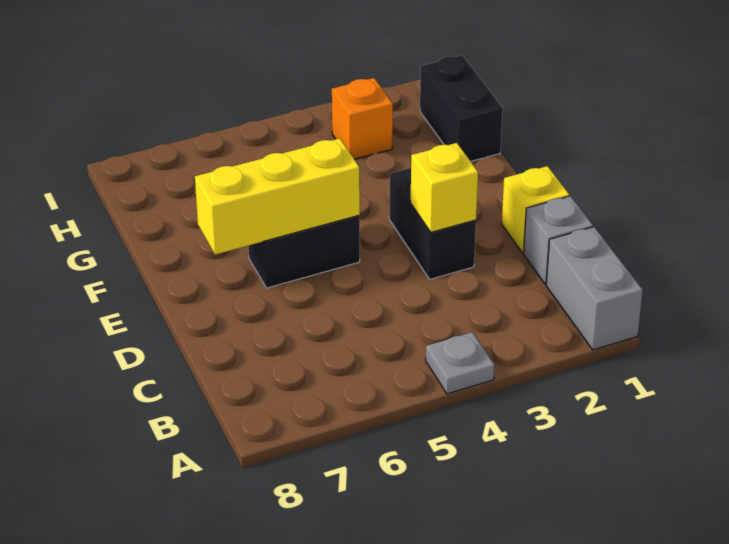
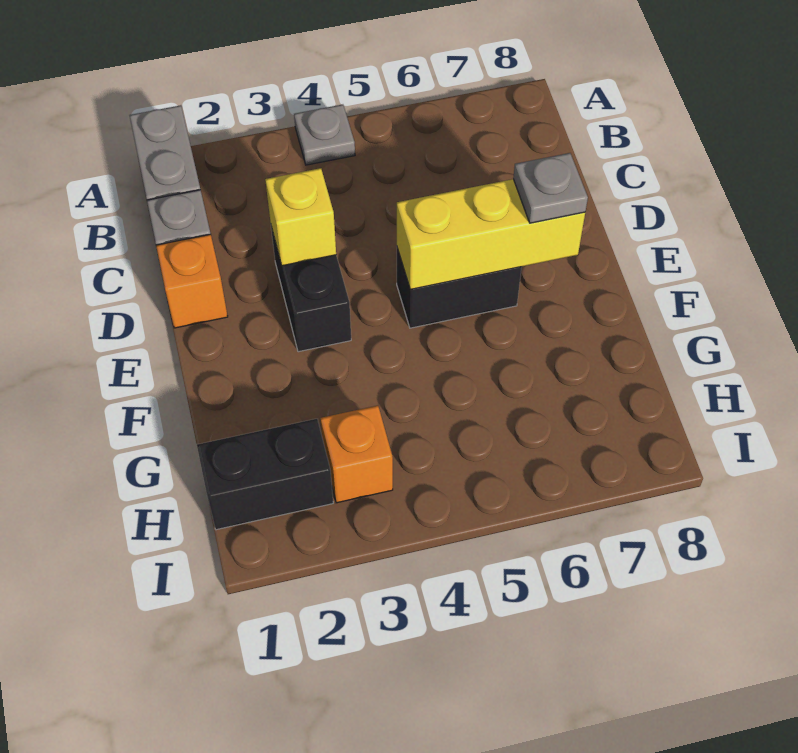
yellow 1x1 brick [502,166,569,253] -> orange 1x1 brick [156,234,228,328]
none -> grey 1x1 plate [513,153,588,223]
black 1x2 brick [420,56,503,161] -> black 1x2 brick turned to [197,419,333,530]

